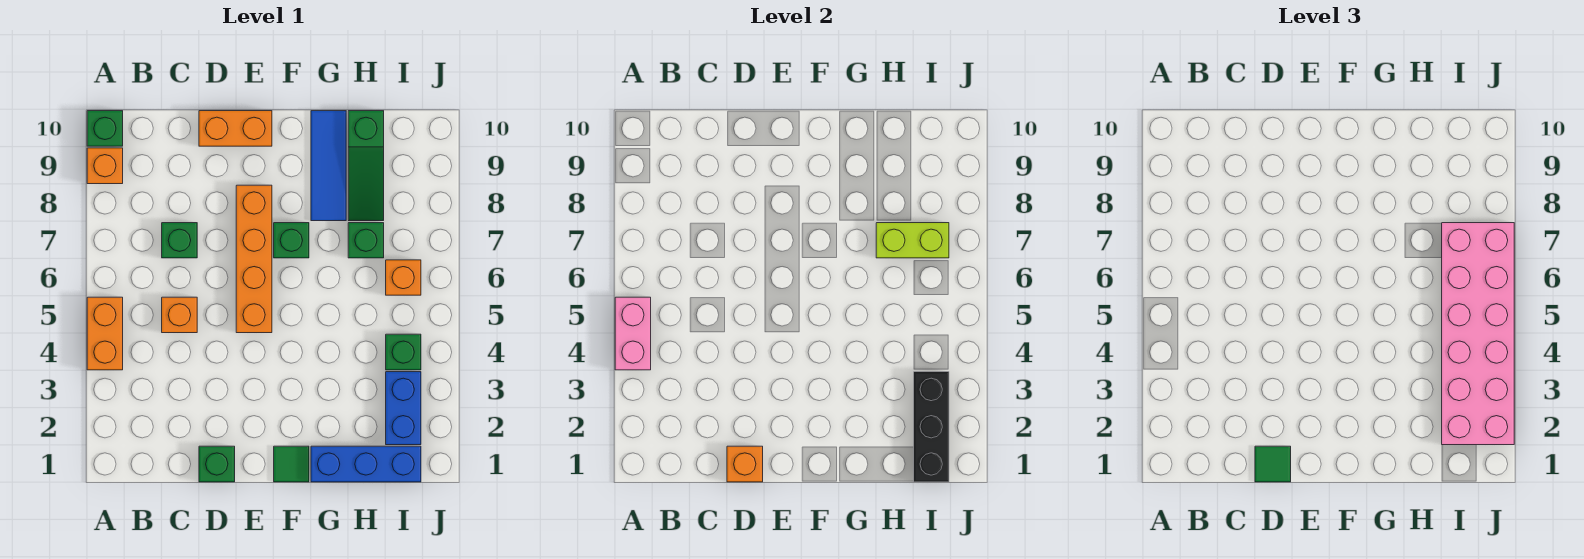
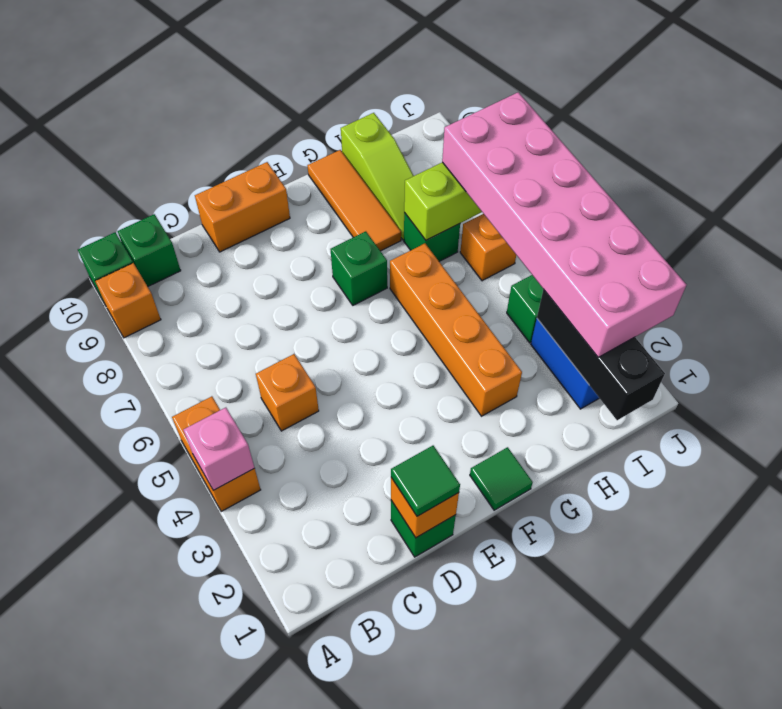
pink 1x2 brick [615,297,651,370] -> pink 1x1 brick [183,408,254,491]
green 1x1 brick [162,223,197,258] -> green 1x1 brick moved to [117,214,181,286]
orange 1x4 brick [236,185,272,333] -> orange 1x4 brick moved to [390,243,522,416]
blue 1x3 brick [311,446,421,482] -> none
blue 1x3 tile [311,111,346,221] -> orange 1x3 tile [307,150,401,251]
green 1x3 slope [348,111,384,221] -> lime 1x3 slope [341,113,414,240]

